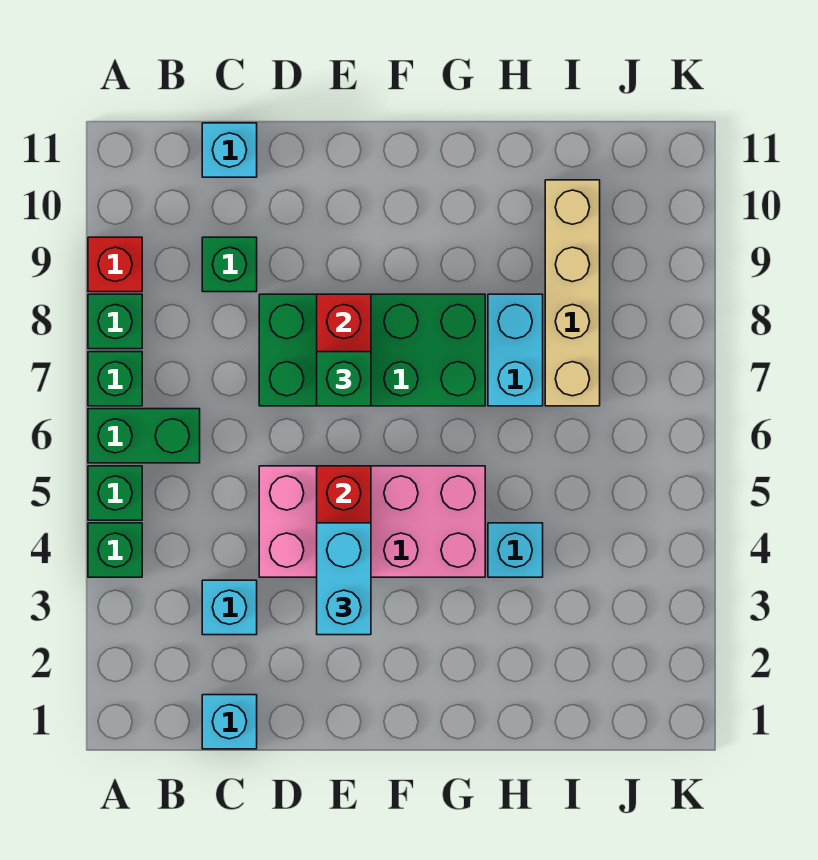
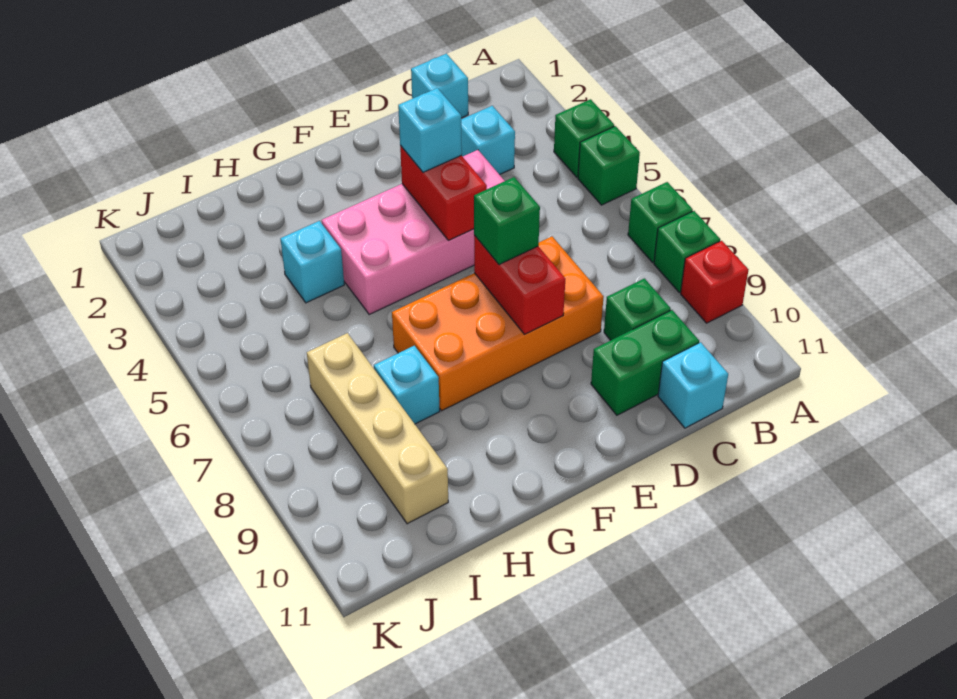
green 1x2 brick [88,409,200,463] -> green 1x2 brick moved to [591,310,699,415]
green 2x4 brick [259,294,485,406] -> orange 2x4 brick [392,237,604,411]
cyan 1x2 brick [317,523,371,635] -> cyan 1x1 brick [398,88,462,172]
cyan 1x2 brick [488,294,543,406] -> cyan 1x1 brick [374,346,440,424]

